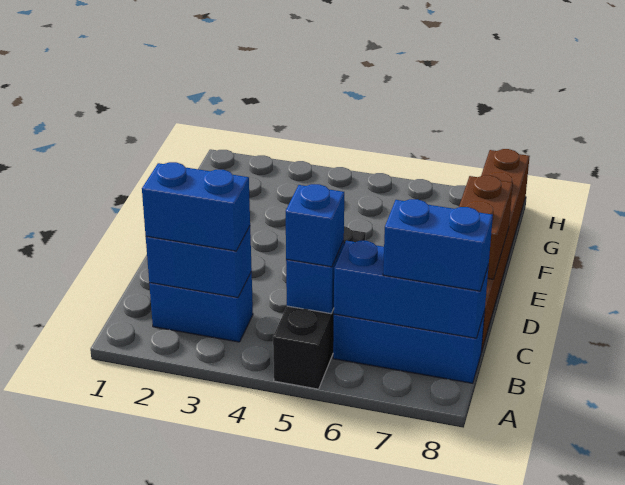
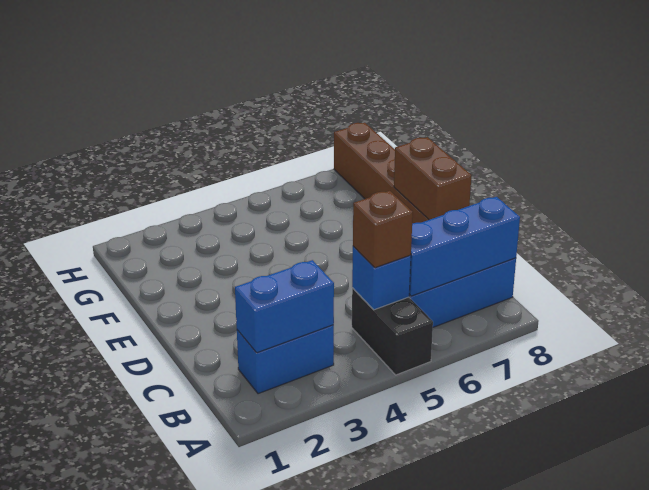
black 1x4 brick [273,226,366,389] -> black 1x2 brick [352,288,433,375]
blue 1x2 brick [142,162,250,251] -> none
blue 1x1 brick [286,184,344,267] -> brown 1x1 brick [353,191,413,268]
blue 1x2 brick [383,199,493,291] -> none

